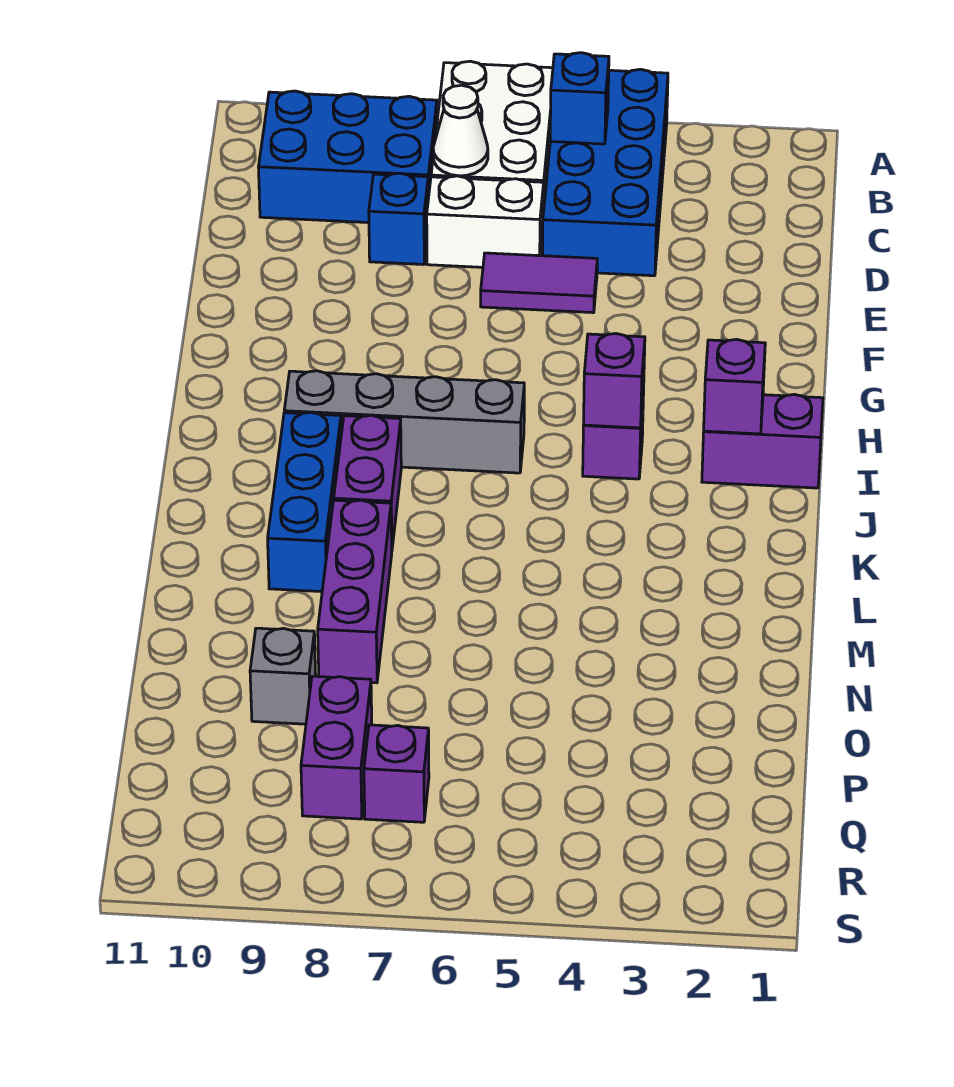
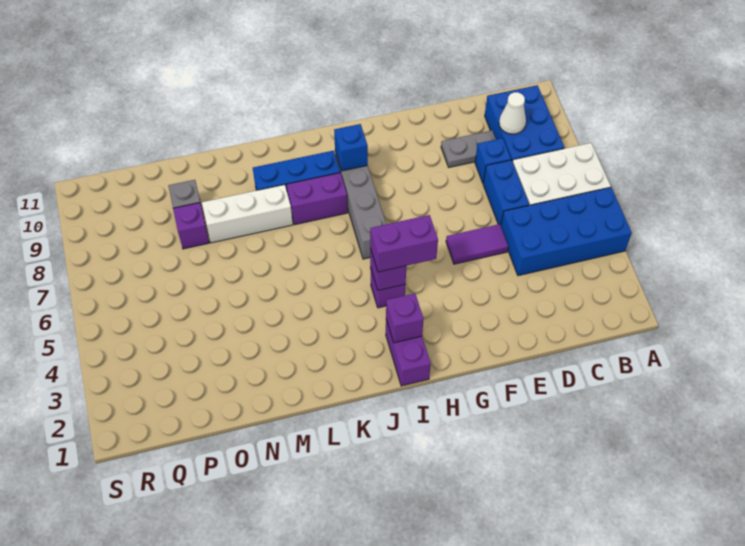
blue 1x1 brick [550,53,609,144] -> blue 1x1 brick moved to [334,124,368,171]
white 1x1 cone [433,85,488,176] -> white 1x1 cone moved to [499,92,526,134]
white 1x2 brick [427,176,544,267] -> blue 1x2 brick [483,160,529,225]
none -> grey 1x2 plate [441,130,496,167]
purple 1x2 tile [481,253,597,313] -> purple 1x2 tile turned to [446,224,508,264]
purple 1x3 brick [318,500,392,683] -> white 1x3 brick [202,185,293,243]
purple 1x2 brick [301,676,372,819] -> purple 1x2 brick moved to [370,215,438,272]
purple 1x1 brick [364,725,429,822] -> purple 1x1 brick moved to [173,203,209,249]

